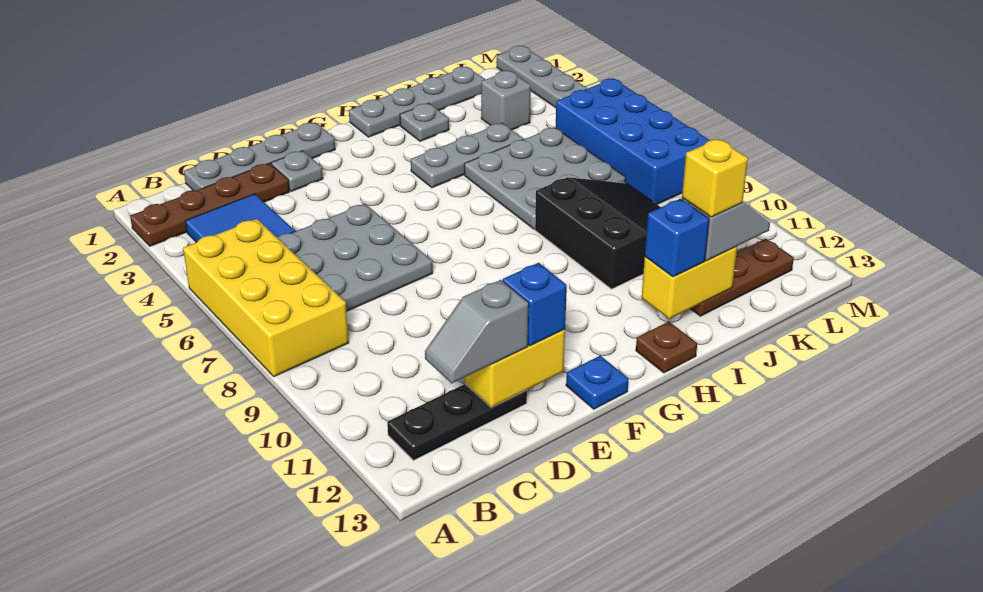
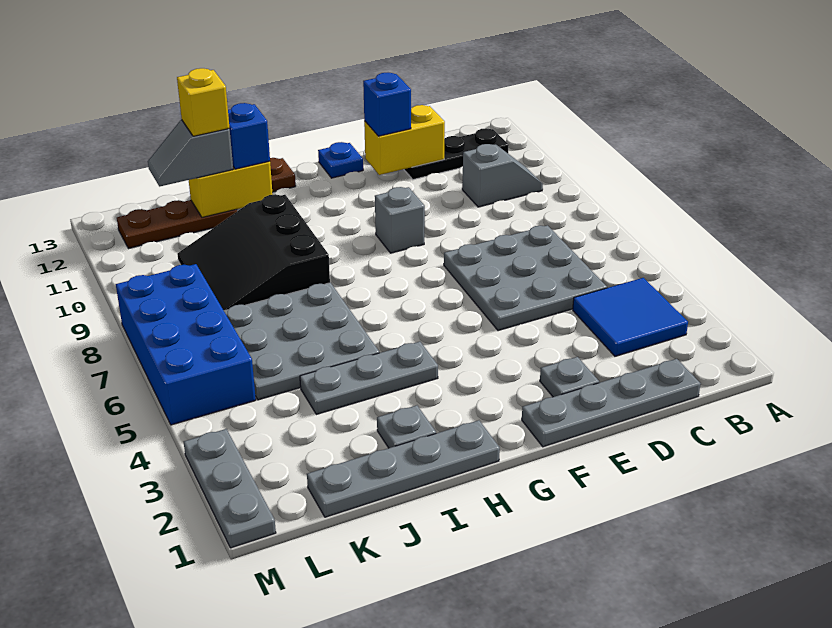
brown 1x4 plate [130,163,289,246] -> none
yellow 2x4 brick [183,219,349,377] -> none
grey 1x2 slope [425,280,529,383] -> grey 1x2 slope moved to [462,144,543,207]
grey 1x1 brick [481,71,531,130] -> grey 1x1 brick moved to [375,187,425,253]

